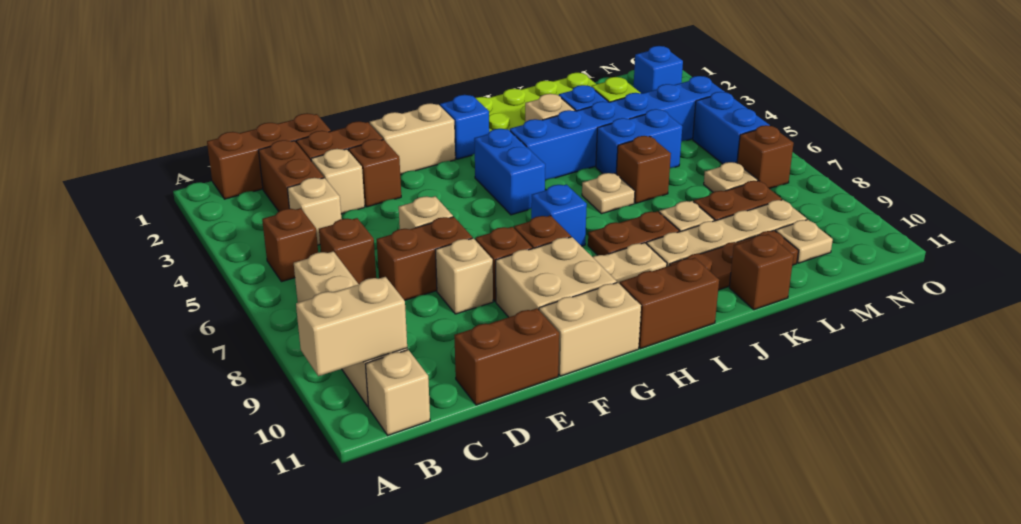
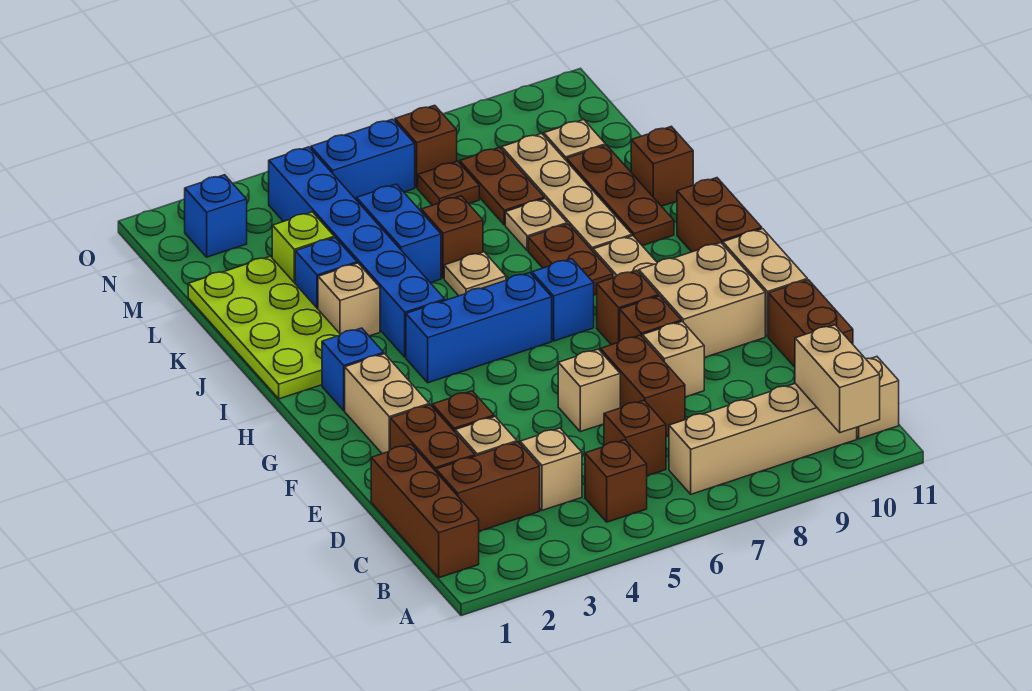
blue 1x2 brick [474,129,545,215] -> blue 1x3 brick [406,273,552,383]
tan 1x1 plate [704,162,758,192] -> brown 1x1 plate [418,161,479,205]

